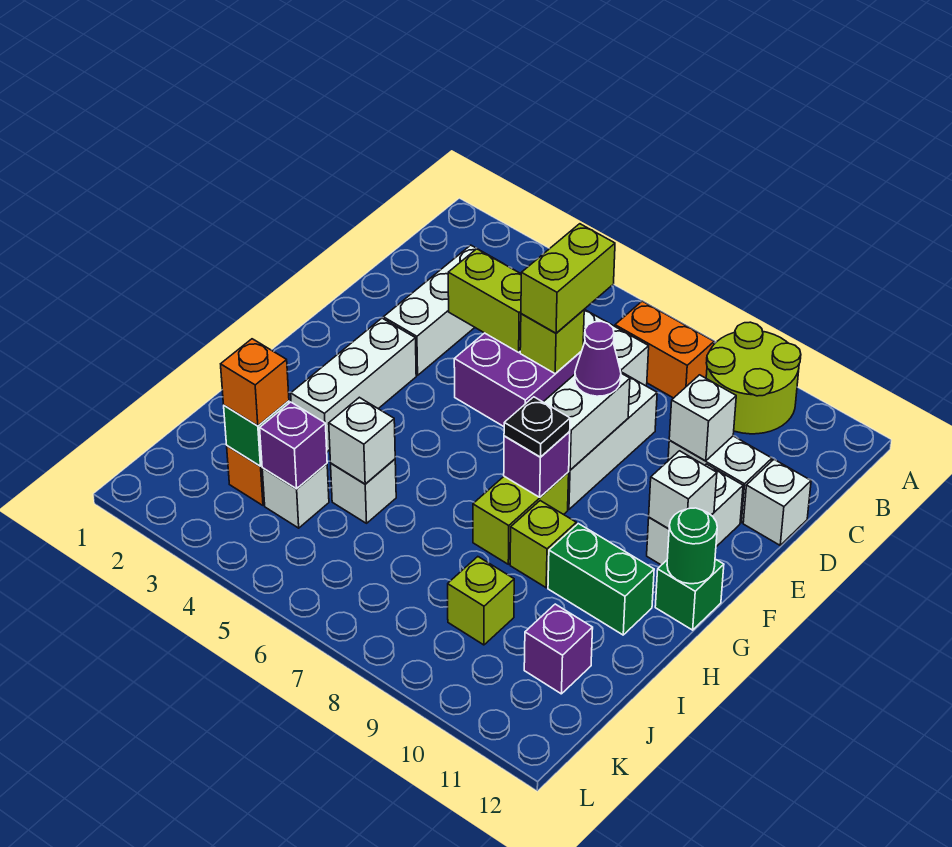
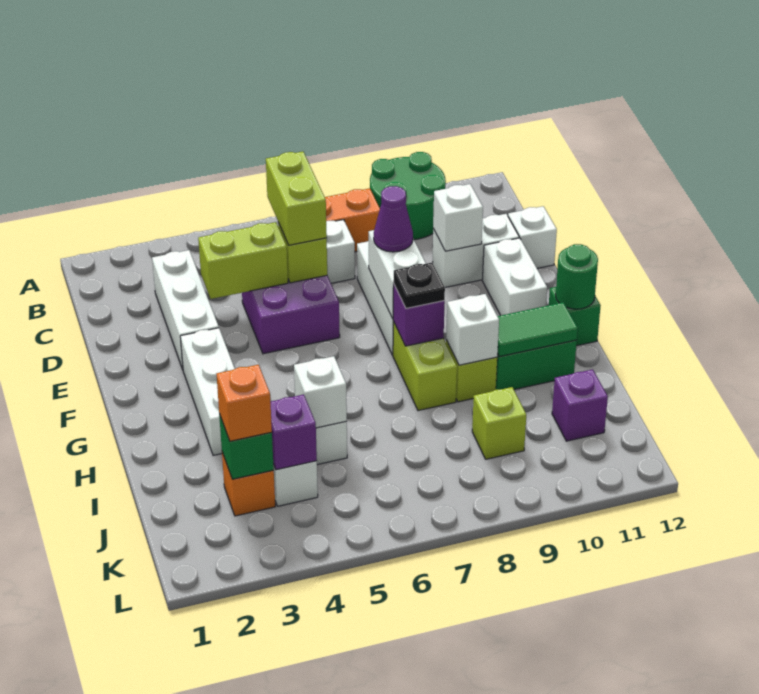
lime 2x2 round brick [706,322,801,434] -> green 2x2 round brick [370,152,446,240]
white 1x1 brick [649,451,717,529] -> white 1x1 brick moved to [446,294,499,365]
none -> green 1x2 tile [498,302,578,357]

